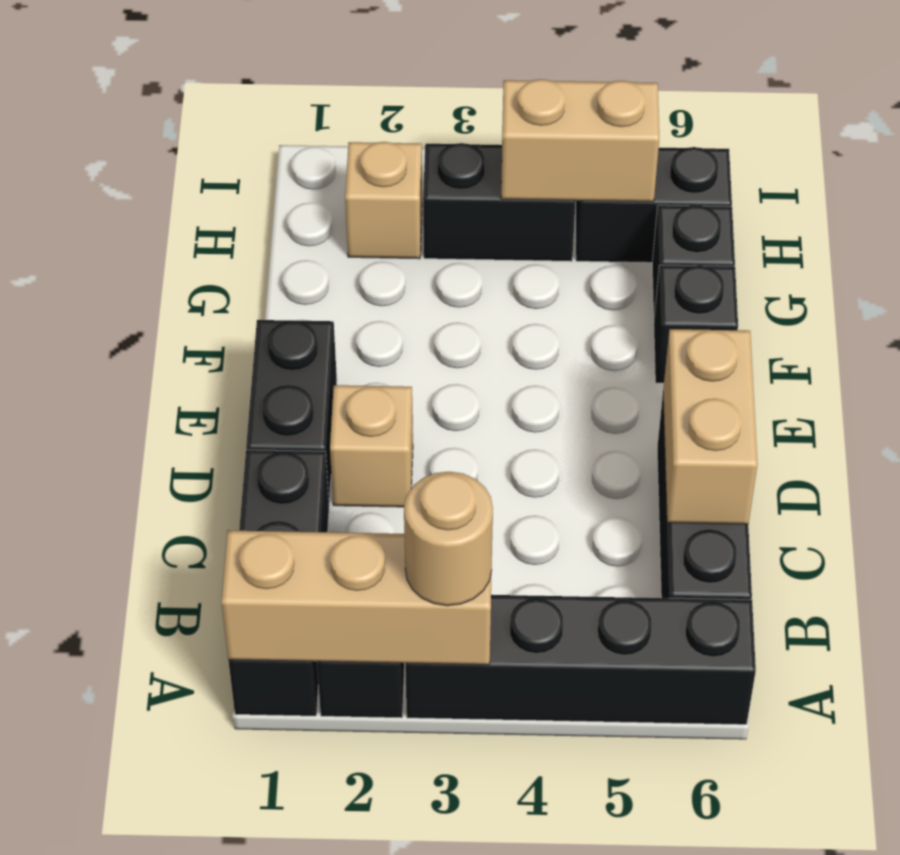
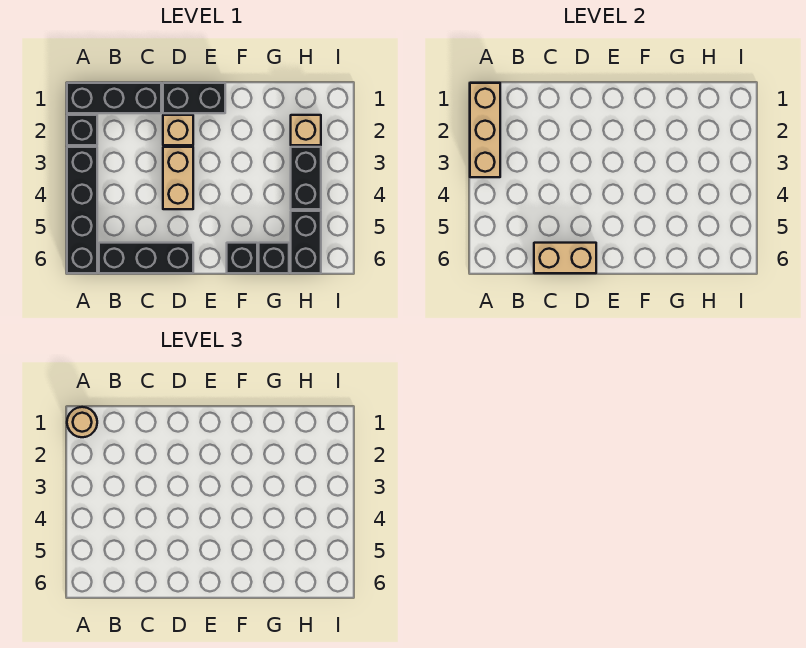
tan 1x1 round brick [404,472,493,606] -> tan 1x1 round brick moved to [67,407,97,437]
tan 1x2 brick [501,79,659,202] -> tan 1x2 brick moved to [163,147,193,209]

